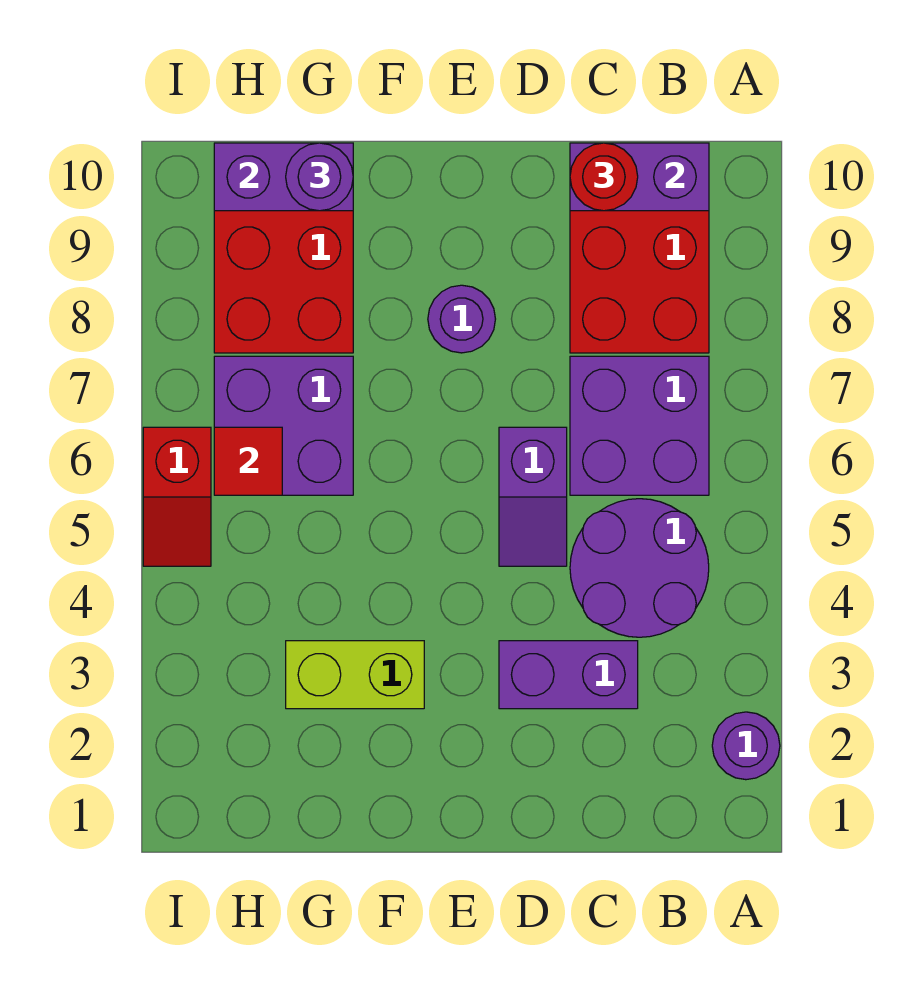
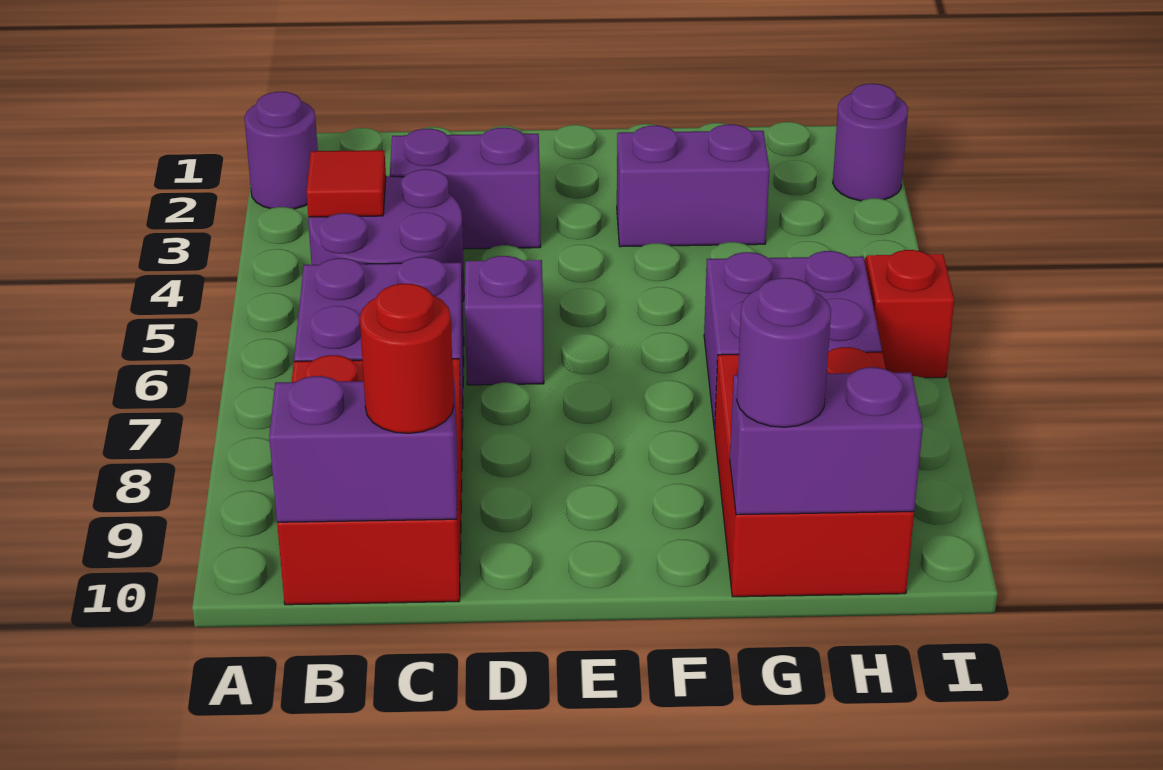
purple 1x1 round brick [428,285,495,353] -> purple 1x1 round brick moved to [833,84,908,201]
lime 1x2 brick [286,641,424,709] -> purple 1x2 brick [617,124,770,247]
red 1x1 tile [214,427,282,495] -> red 1x1 tile moved to [306,150,386,217]

